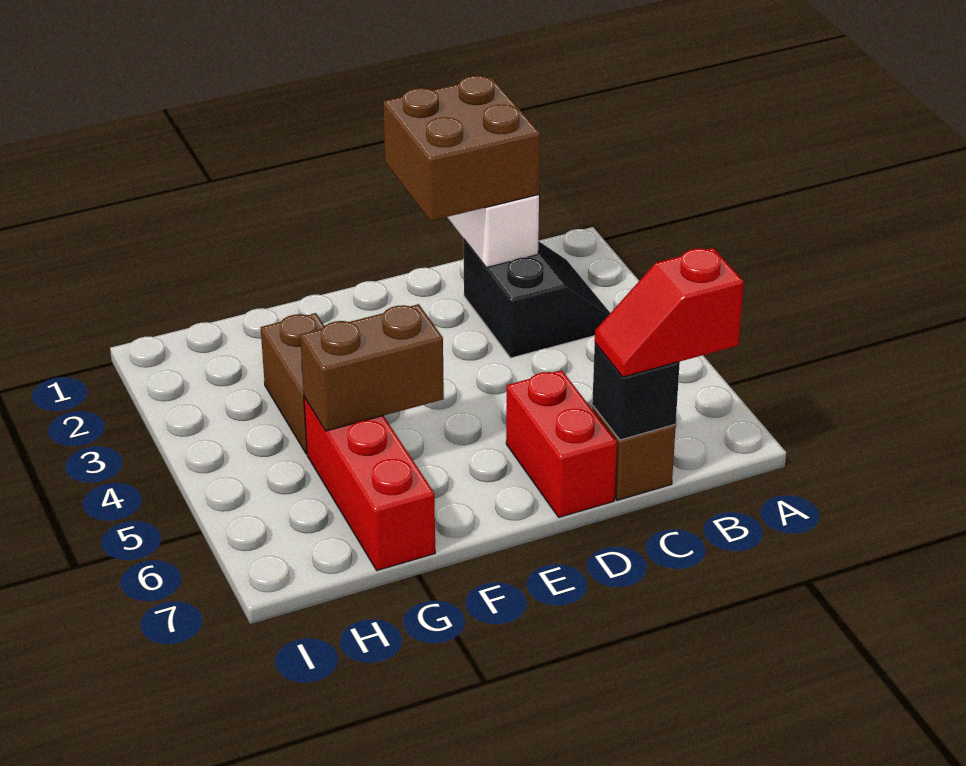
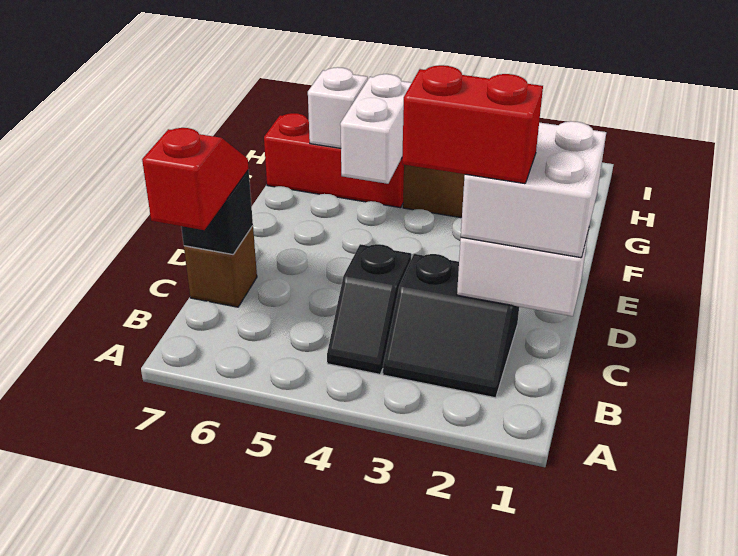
none -> black 1x2 slope [327,244,411,374]
brown 2x2 brick [383,76,540,221] -> white 2x2 brick [461,121,606,258]
red 1x2 brick [506,370,617,517] -> red 1x2 brick moved to [402,65,543,184]
brown 1x2 brick [300,304,444,431] -> white 1x2 brick [340,74,411,184]
none -> white 1x1 brick [308,67,368,148]

